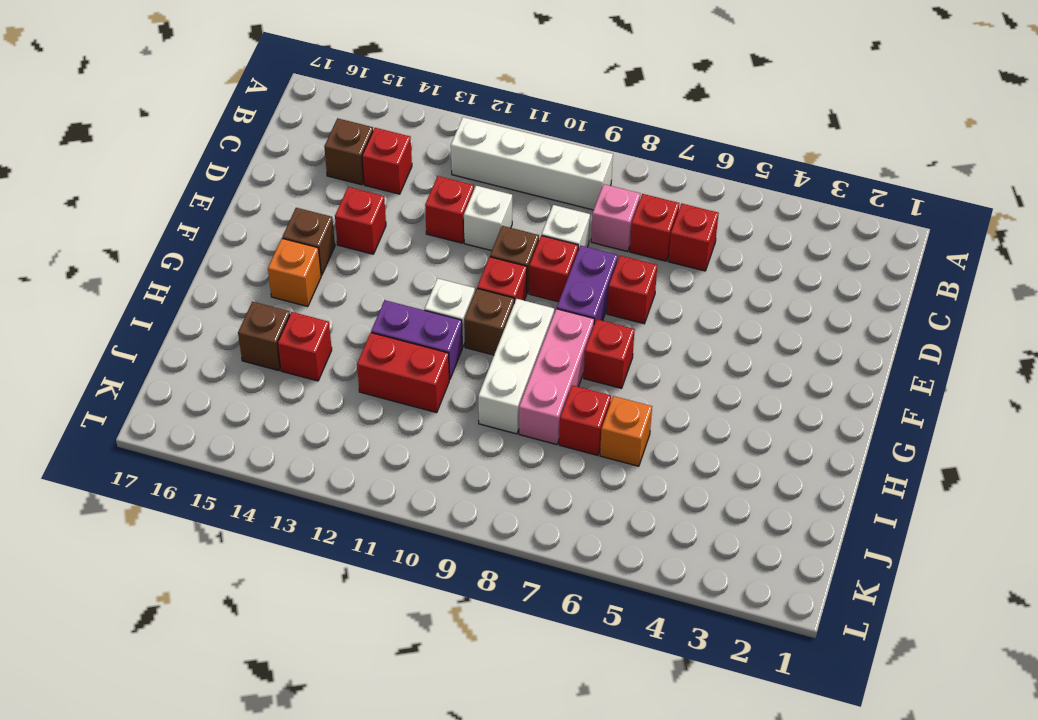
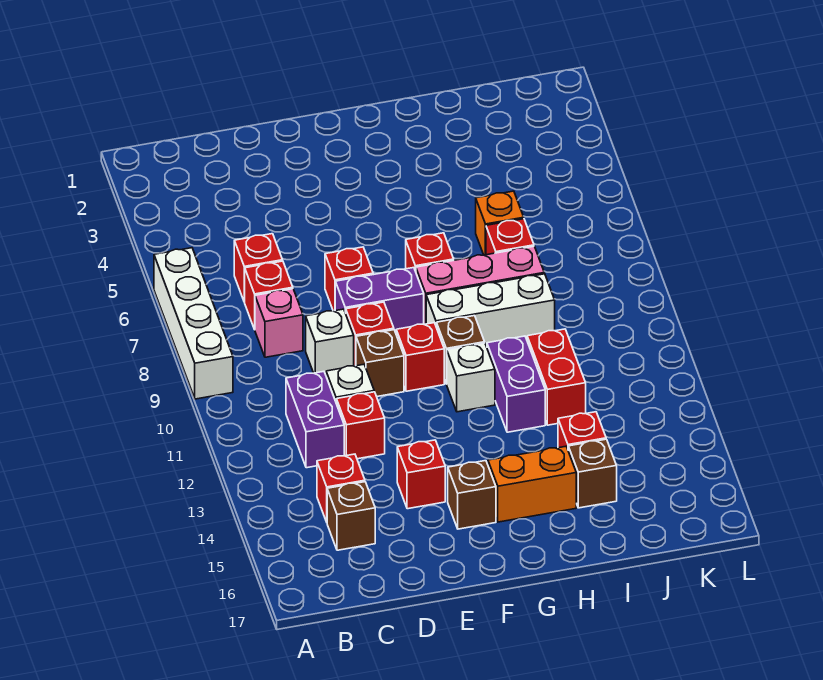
white 1x4 brick [451,117,613,210] -> white 1x4 brick moved to [154,248,233,399]
none -> purple 1x2 brick [286,371,344,468]
orange 1x1 brick [268,239,321,307] -> orange 1x2 brick [488,446,576,522]

